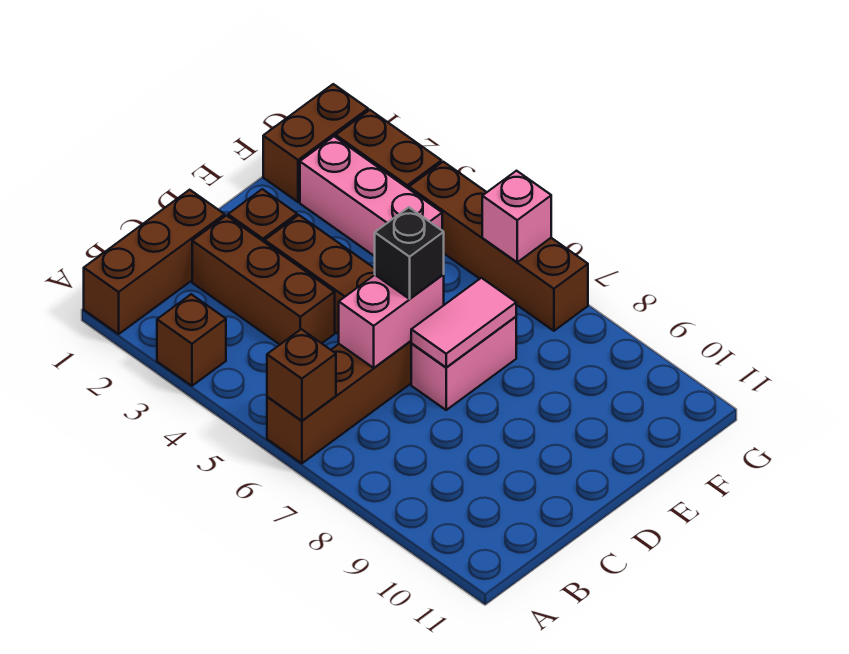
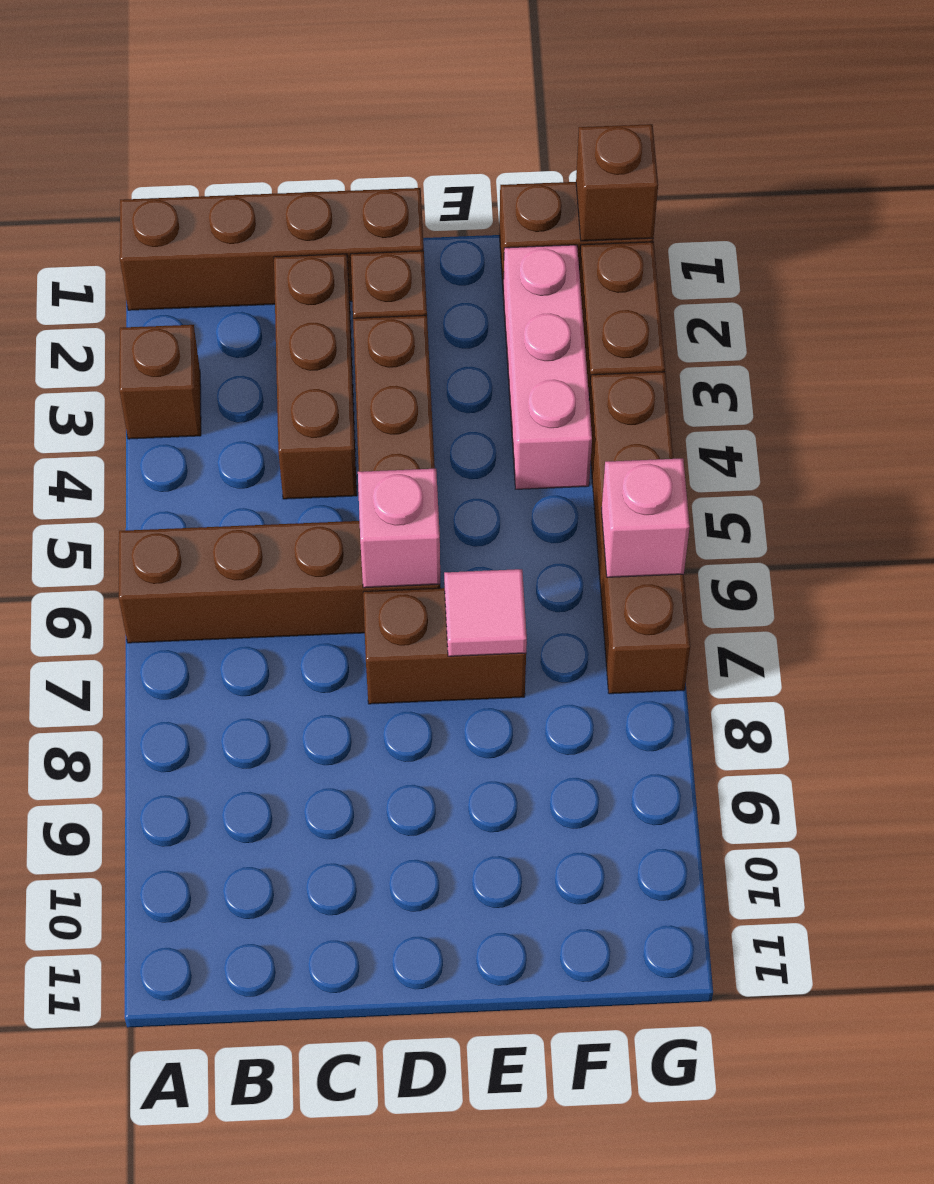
brown 1x3 brick [84,190,225,334] -> brown 1x4 brick [120,188,424,310]
brown 1x1 brick [267,329,336,421] -> brown 1x1 brick moved to [576,124,658,241]
pink 1x2 brick [339,274,444,368] -> pink 1x1 brick [358,469,440,588]
black 1x1 brick [375,207,444,299] -> none
pink 1x2 brick [411,317,516,410] -> brown 1x2 brick [363,588,526,704]
pink 1x2 tile [411,278,516,367] -> pink 1x1 tile [444,569,527,656]

